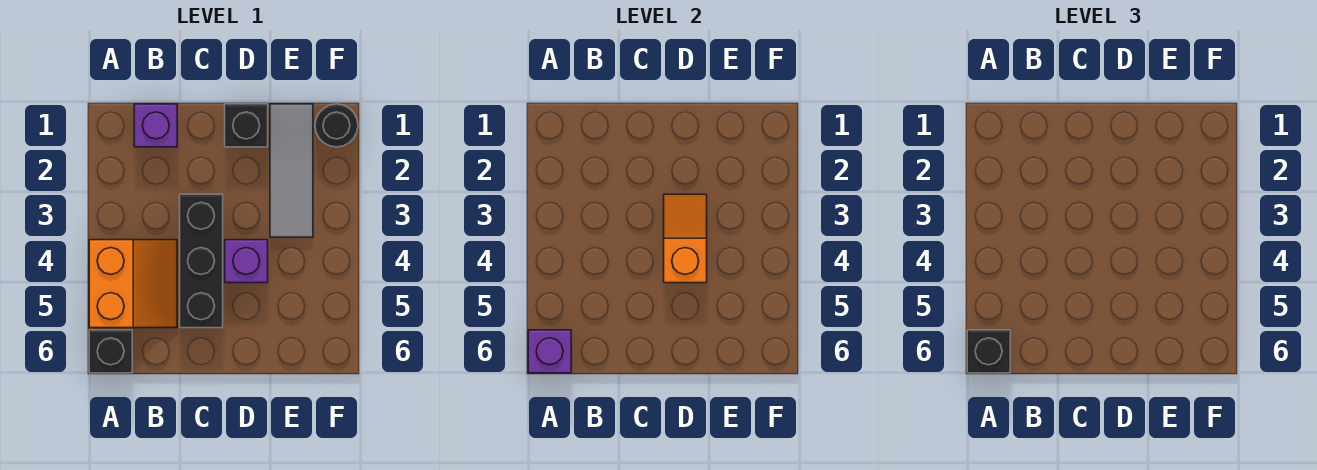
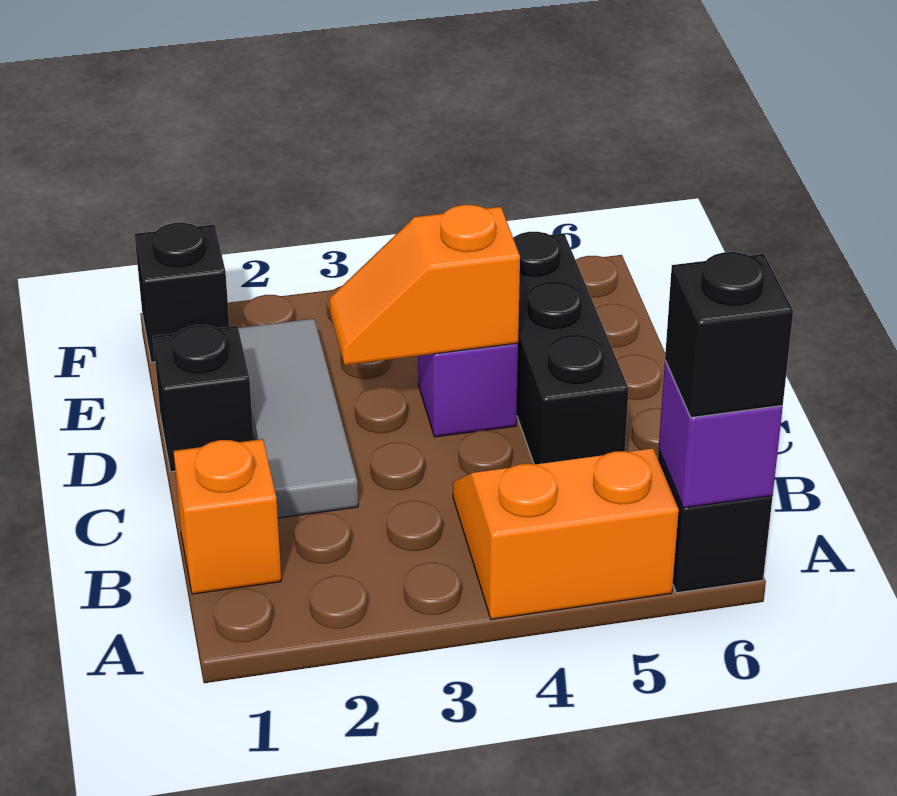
purple 1x1 brick [134,104,177,147] -> orange 1x1 brick [174,439,281,594]
black 1x3 brick [180,194,223,328] -> black 1x3 brick turned to [513,232,629,464]
grey 1x3 tile [270,104,313,237] -> grey 1x3 tile turned to [238,318,358,518]
black 1x1 round brick [315,104,358,147] -> black 1x1 brick [134,223,229,362]

